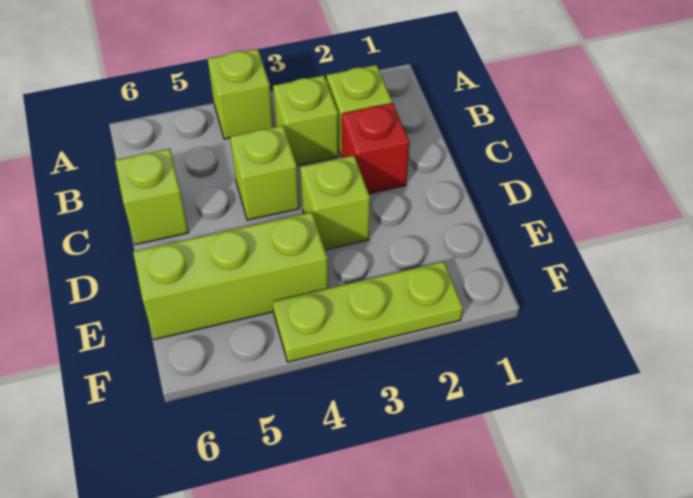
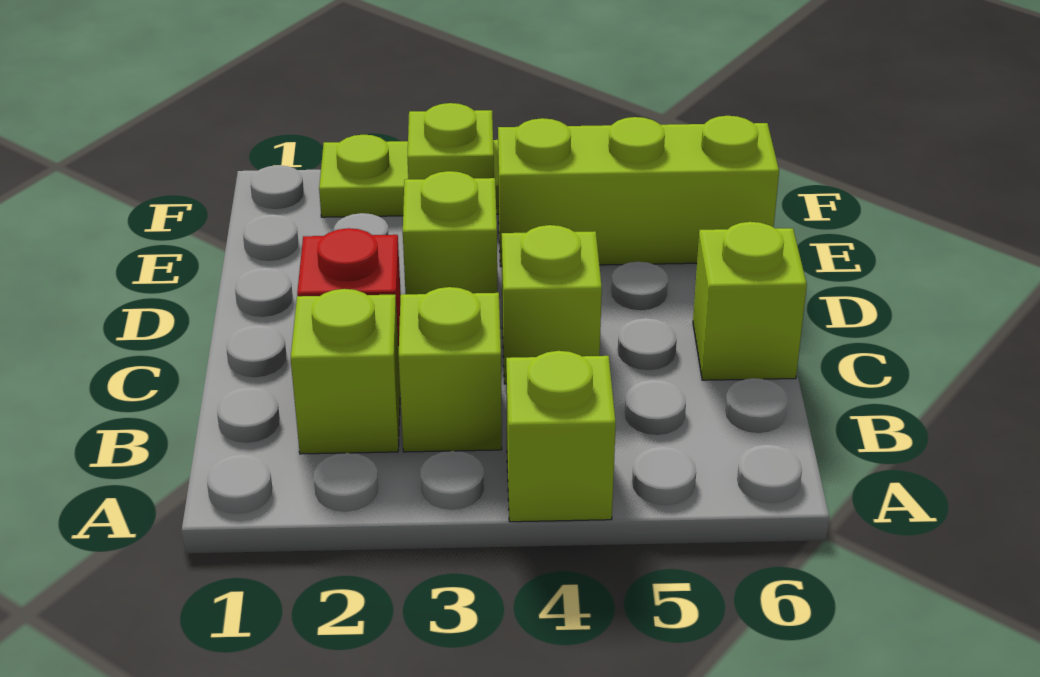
none -> lime 1x1 plate [407,103,494,179]

